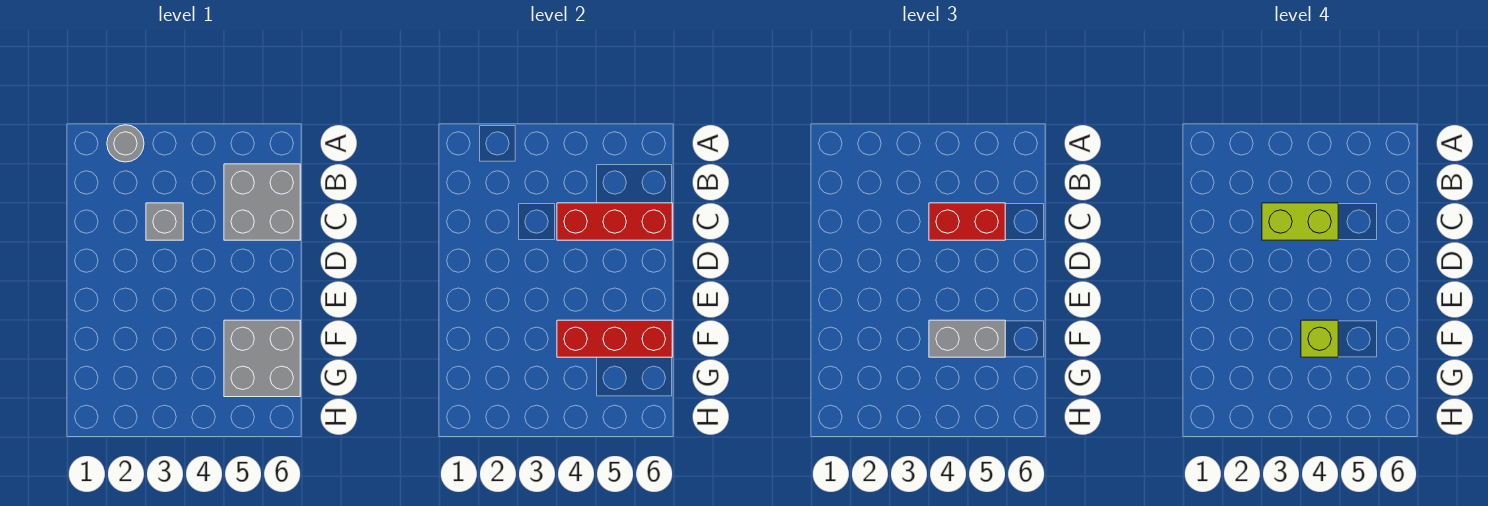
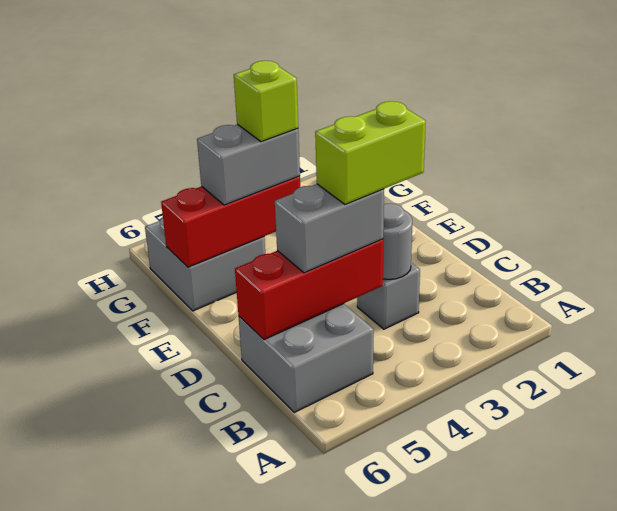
grey 1x1 round brick [107,125,144,162] -> grey 1x1 round brick moved to [383,203,412,279]
red 1x2 brick [929,203,1005,240] -> grey 1x2 brick [275,184,384,273]

